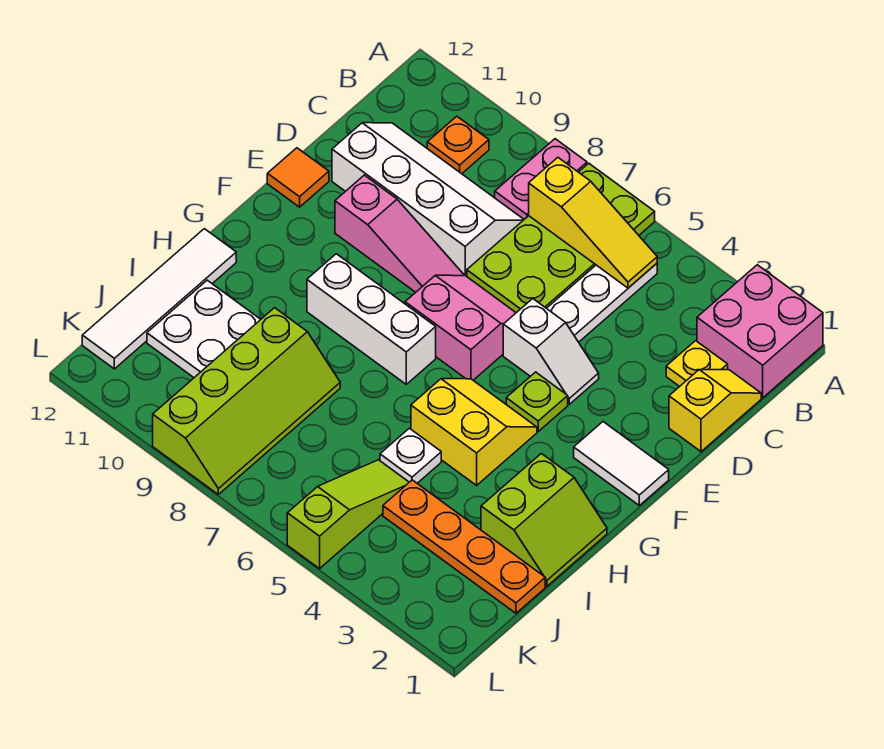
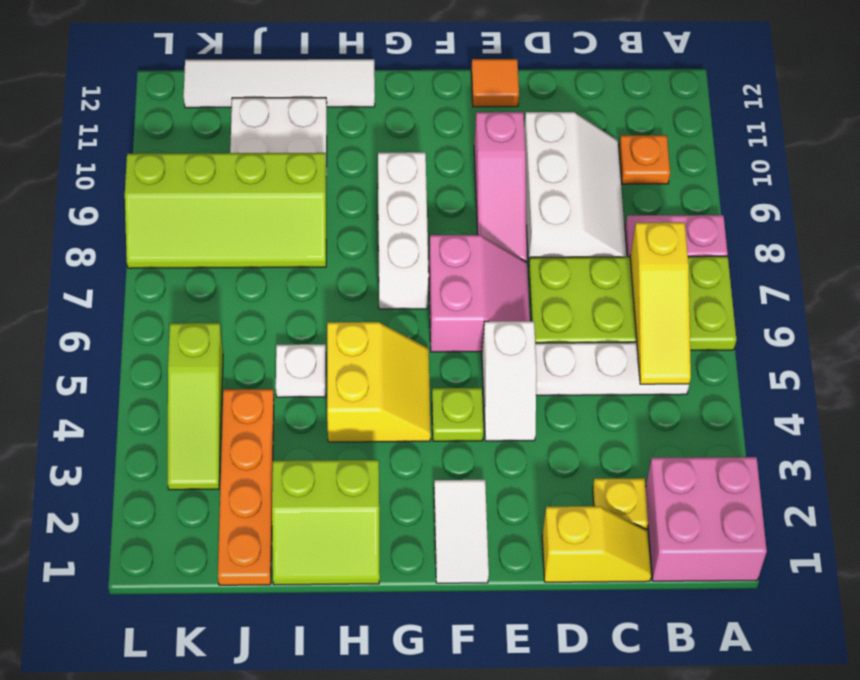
white 2x4 slope [332,123,524,276] -> white 2x3 slope [524,112,627,264]
lime 1x3 slope [287,460,409,569] -> lime 1x3 slope turned to [168,323,223,490]

